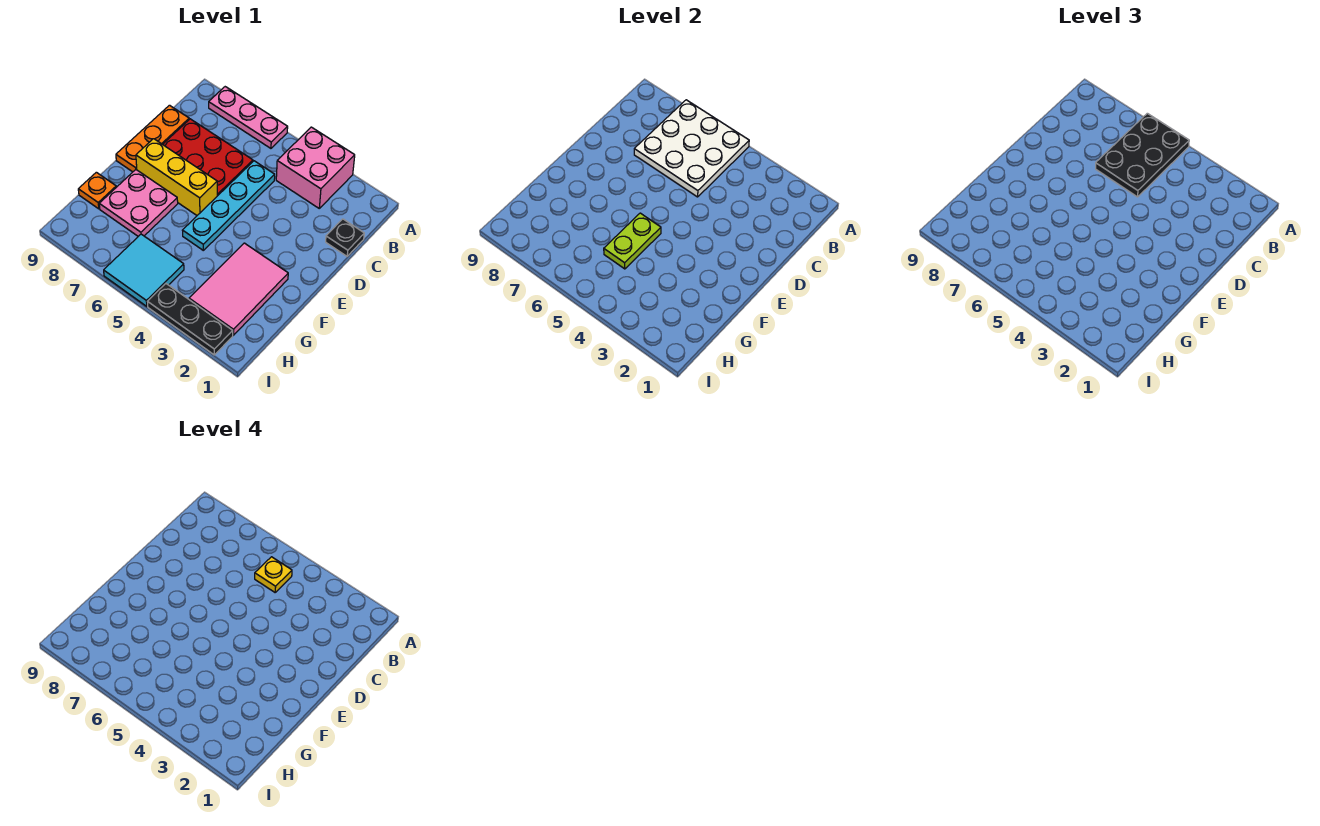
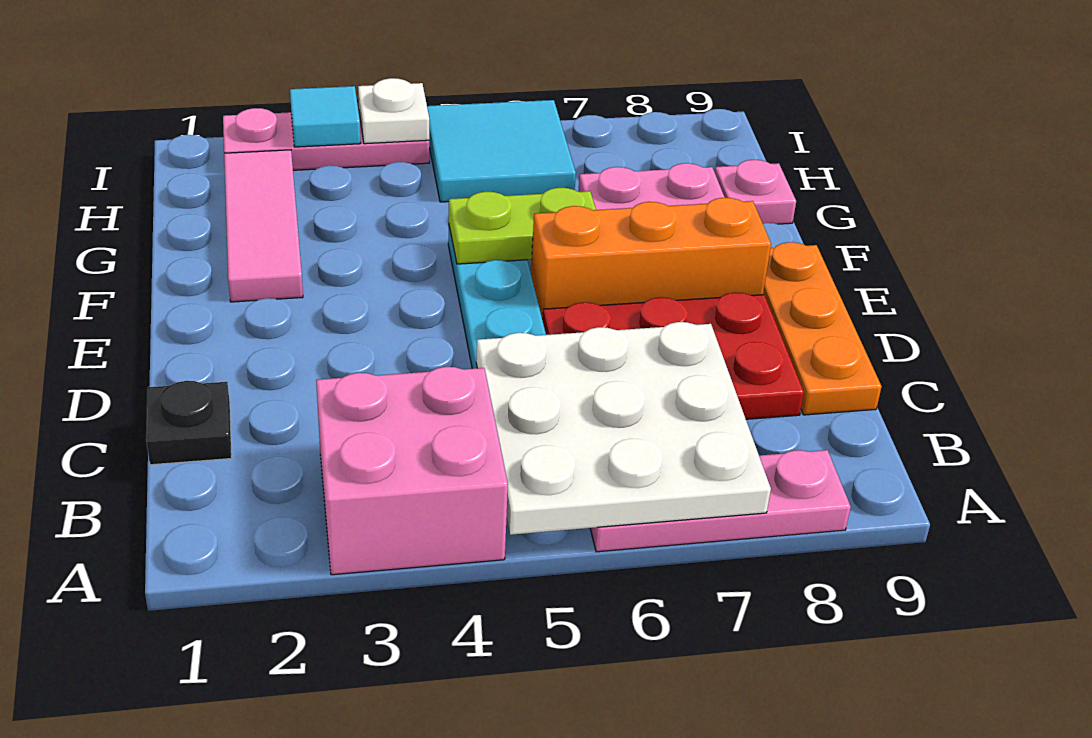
black 2x3 plate [1096,113,1189,197] -> none
yellow 1x1 plate [255,557,292,592] -> none
yellow 1x3 brick [136,139,217,215] -> orange 1x3 brick [531,198,771,320]
pink 2x3 tile [189,243,288,335] -> pink 1x3 tile [224,150,303,302]
lime 1x2 plate [604,213,661,269] -> lime 1x2 plate turned to [449,188,596,264]
orange 1x1 plate [78,172,116,209] -> pink 1x1 plate [715,160,796,224]
black 1x3 plate [148,284,233,355] -> pink 1x3 plate [223,108,429,170]
none -> cyan 1x1 tile [290,86,360,147]
none -> white 1x1 plate [358,78,429,144]

